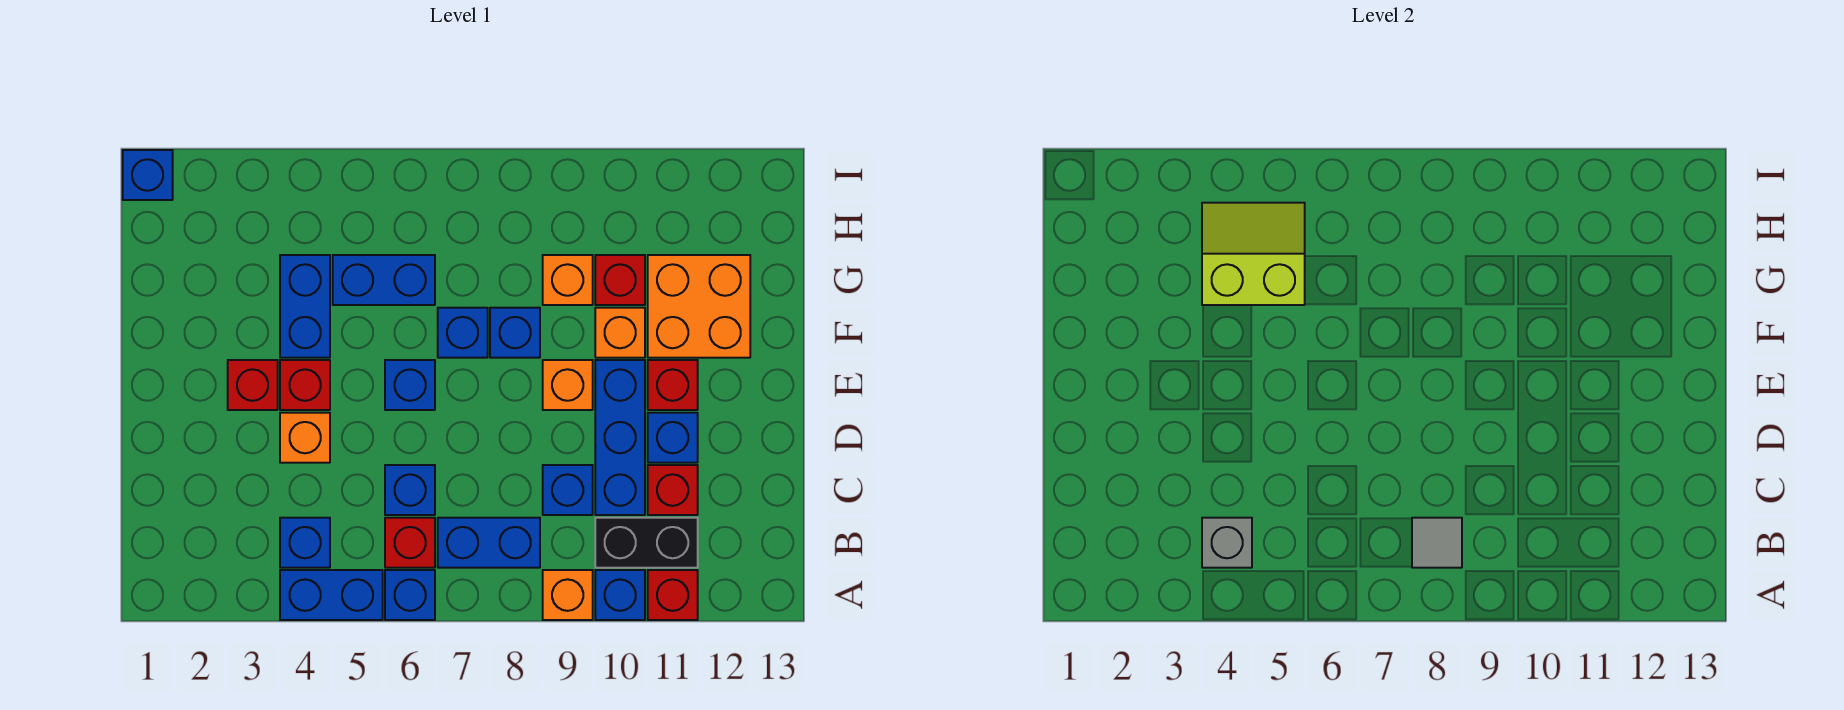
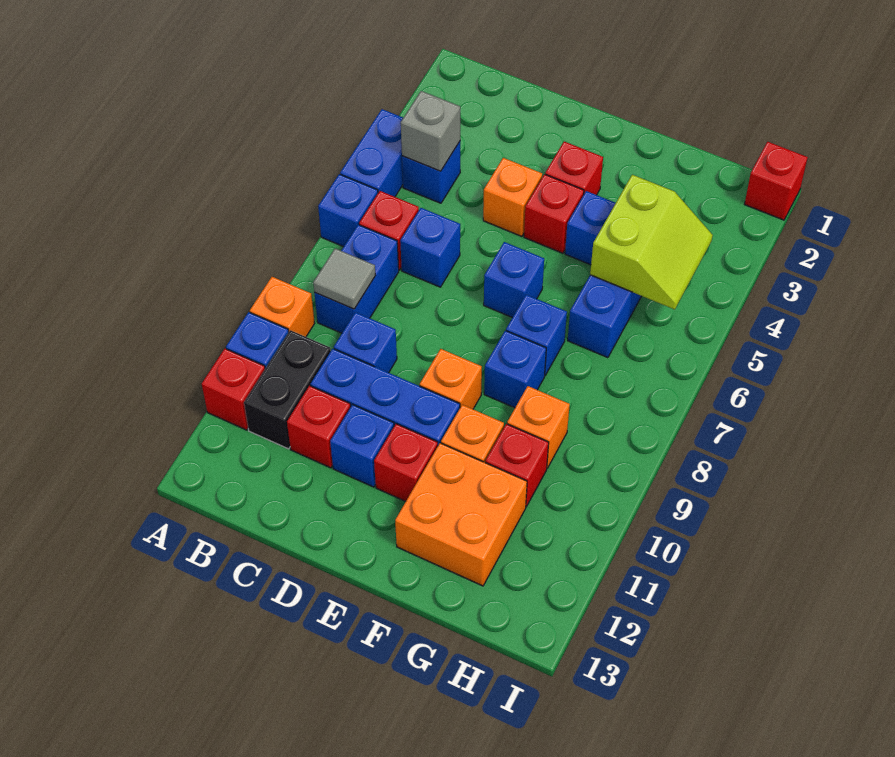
blue 1x1 brick [123,150,173,200] -> red 1x1 brick [745,142,808,220]

